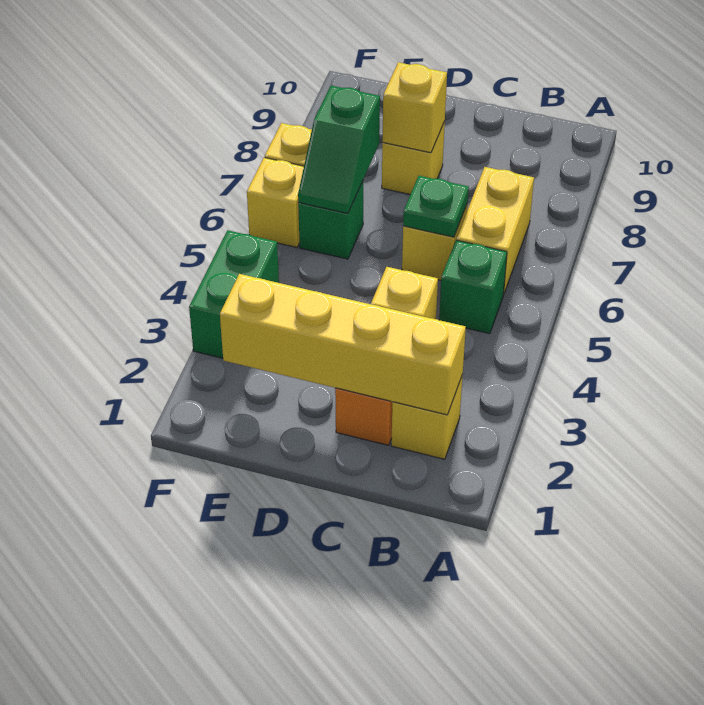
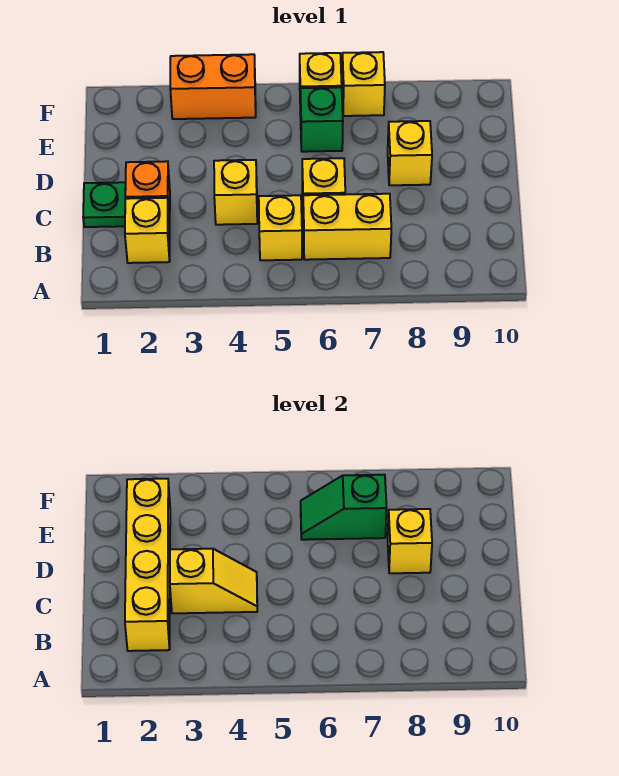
green 1x1 brick [439,240,507,334] -> yellow 1x1 brick [259,195,302,260]
none -> yellow 1x2 slope [170,549,257,613]
green 1x1 plate [403,176,469,237] -> green 1x1 plate moved to [83,182,126,227]
green 1x2 brick [189,230,279,358] -> orange 1x2 brick [170,54,256,119]

